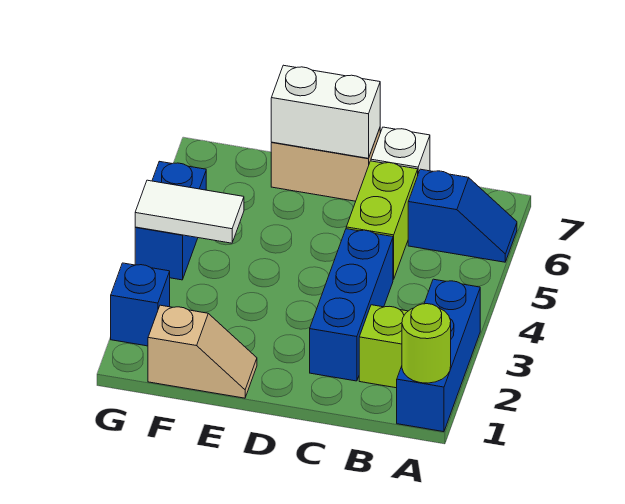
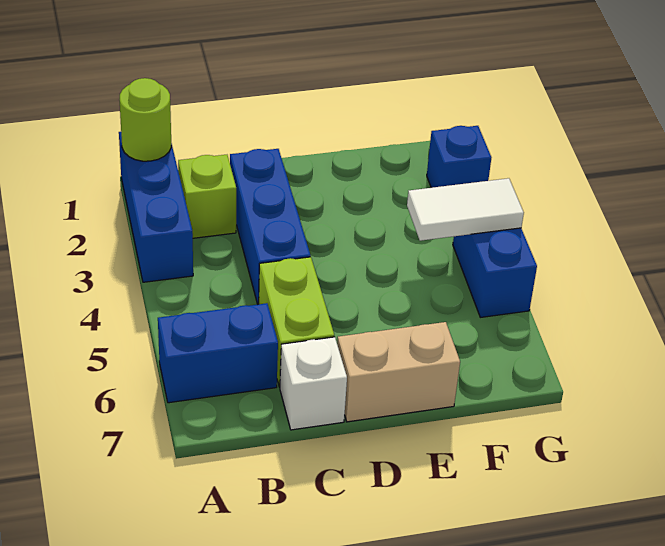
blue 1x2 slope [408,169,517,262] -> blue 1x2 brick [158,303,278,403]
white 1x2 brick [271,65,380,158] -> none
tan 1x2 slope [148,305,257,398] -> none

